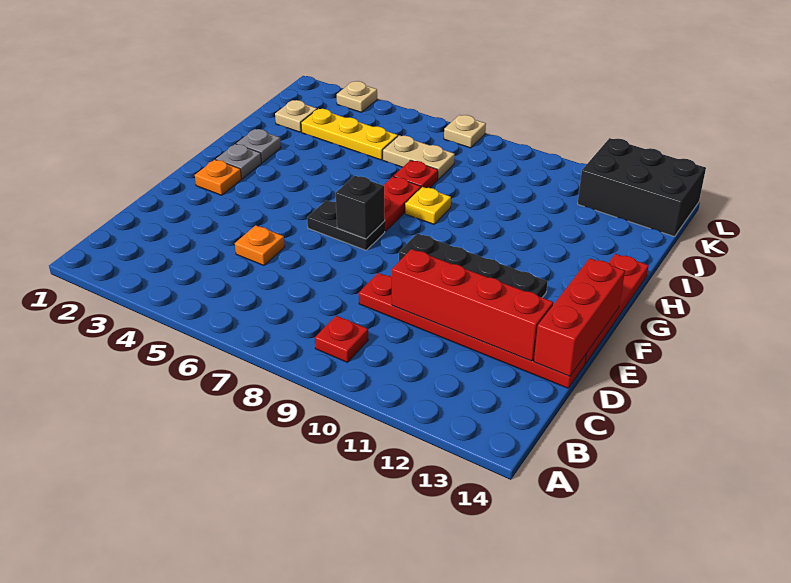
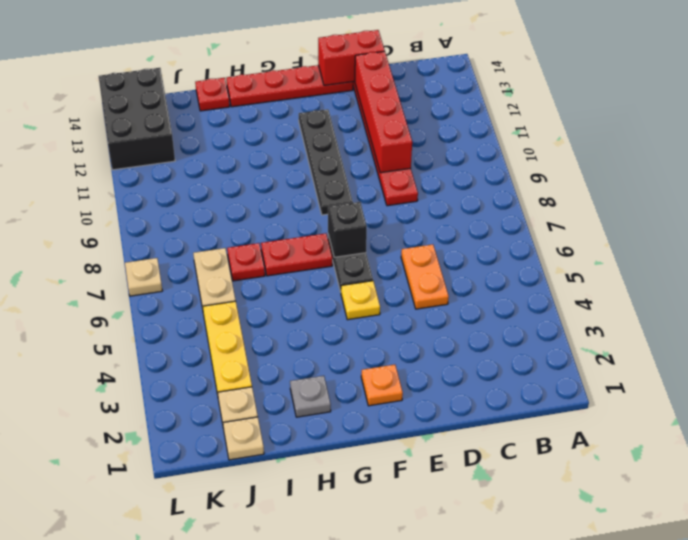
red 1x1 plate [315,316,368,362] -> red 1x1 plate moved to [195,78,230,111]
orange 1x1 plate [235,225,285,266] -> orange 1x2 plate [401,244,449,309]
red 1x3 brick [534,258,625,376] -> red 1x2 brick [318,30,385,85]
grey 1x1 plate [216,144,262,179] -> none
yellow 1x1 plate [405,187,451,224] -> yellow 1x1 plate moved to [341,281,380,320]
tan 1x1 plate [337,81,377,112] -> tan 1x1 plate moved to [223,417,264,460]

